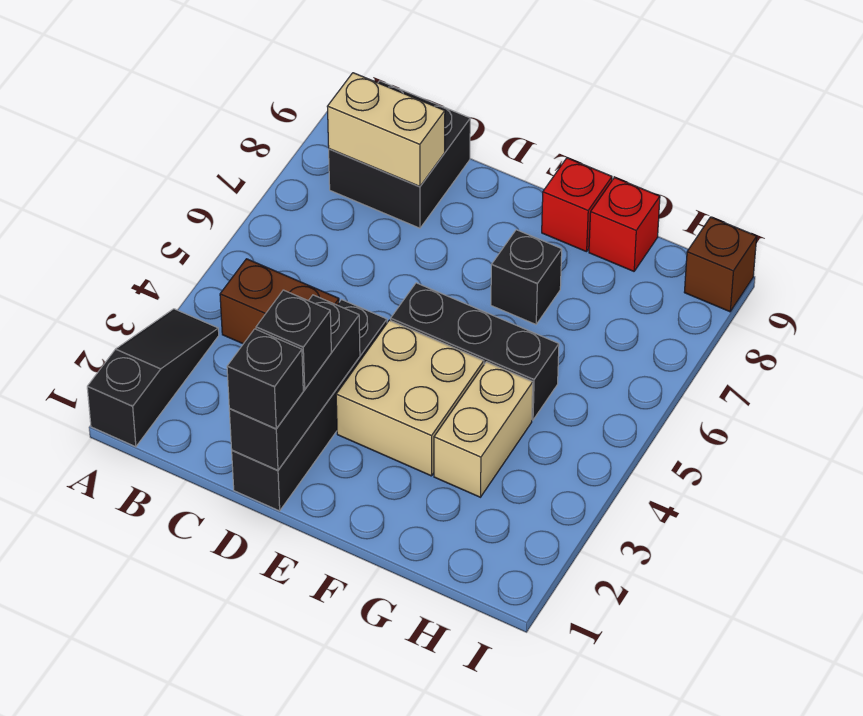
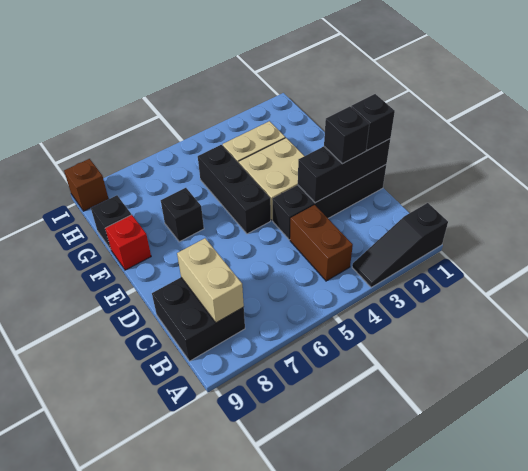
red 1x1 brick [589,178,660,271] -> black 1x1 brick [91,195,131,249]

